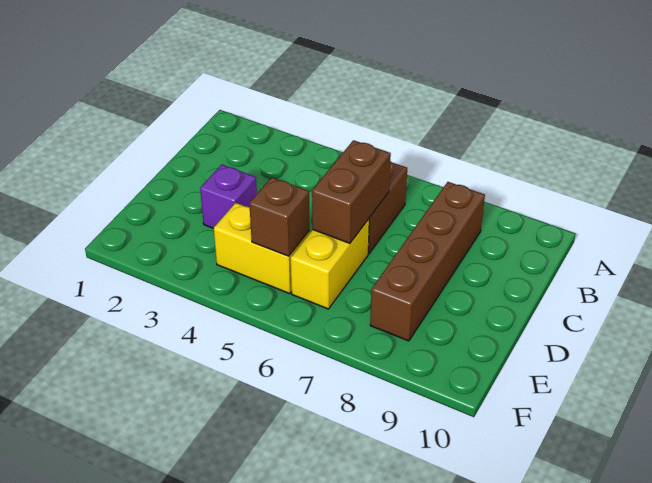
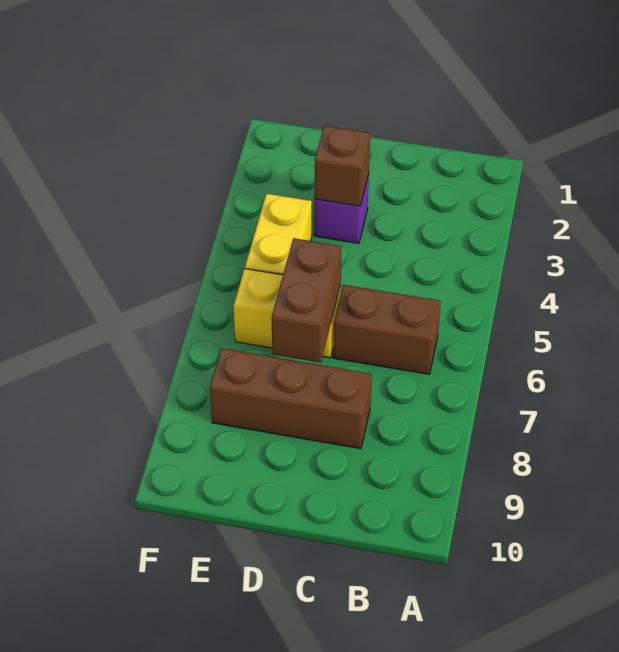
brown 1x4 brick [370,182,485,341] -> brown 1x3 brick [210,348,372,449]
brown 1x2 brick [312,140,391,243] -> brown 1x2 brick turned to [272,238,342,363]
brown 1x1 brick [249,177,310,256] -> brown 1x1 brick moved to [314,126,370,206]

